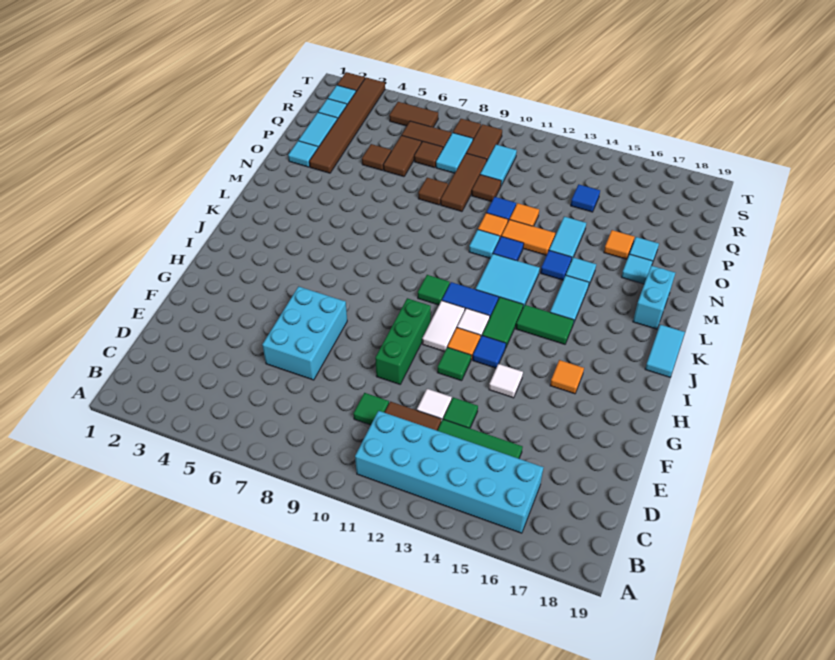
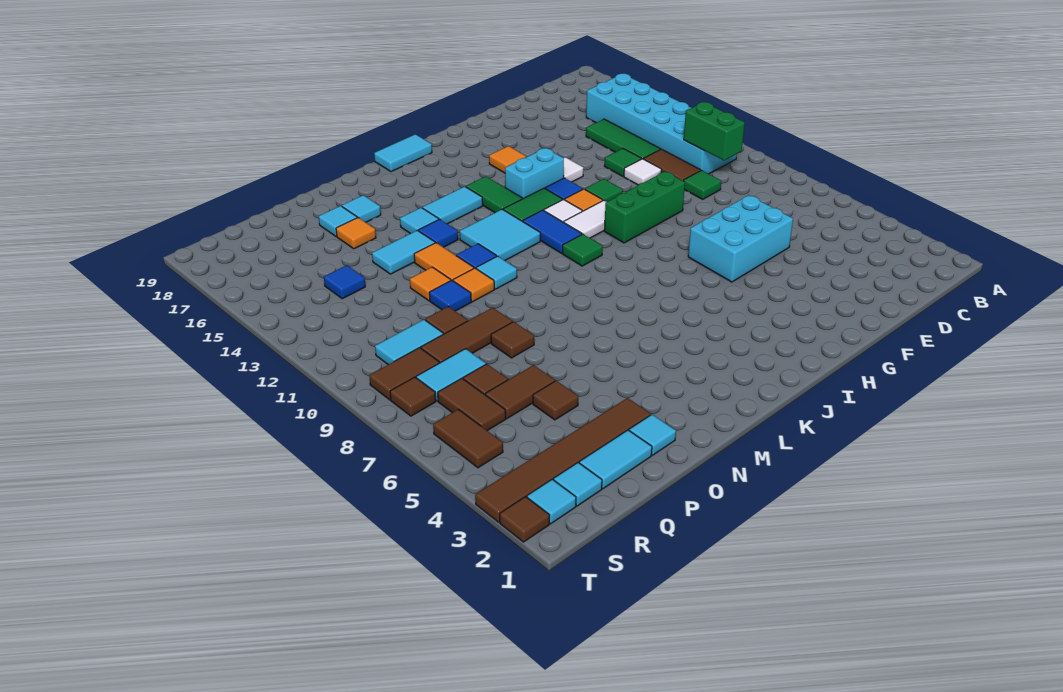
none -> green 1x2 brick [684,102,745,160]
cyan 1x2 brick [633,266,675,329] -> cyan 1x2 brick moved to [505,148,564,199]

